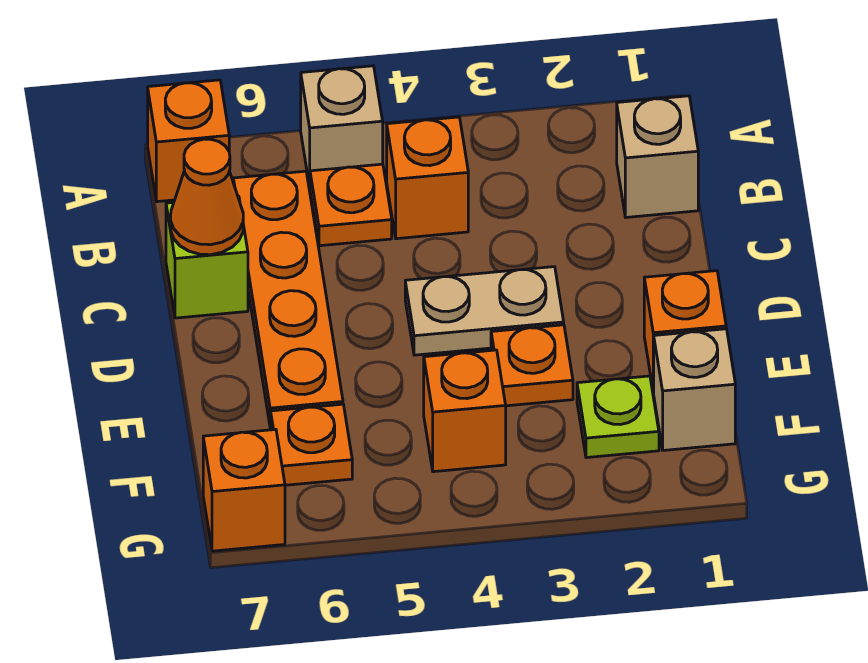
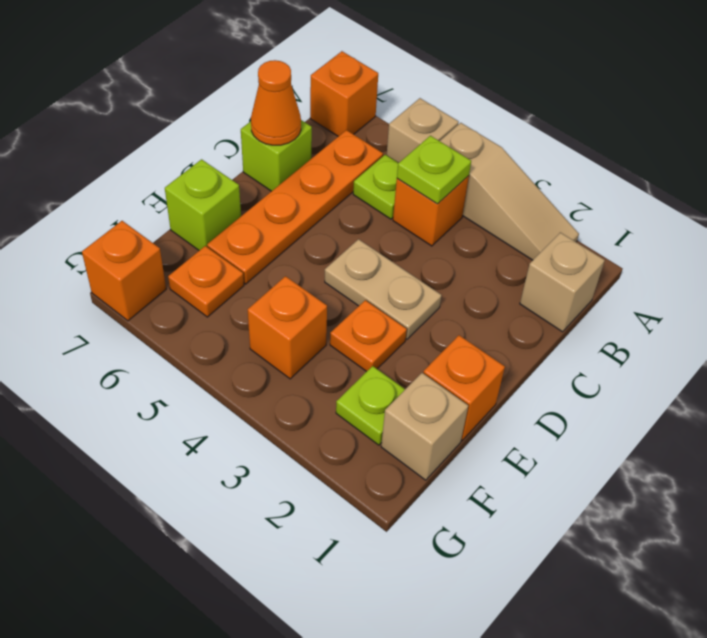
none -> tan 1x3 slope [440,123,579,260]
none -> lime 1x1 plate [397,136,471,204]
orange 1x1 plate [310,164,392,246] -> lime 1x1 plate [353,155,398,219]
none -> lime 1x1 brick [165,159,241,250]

